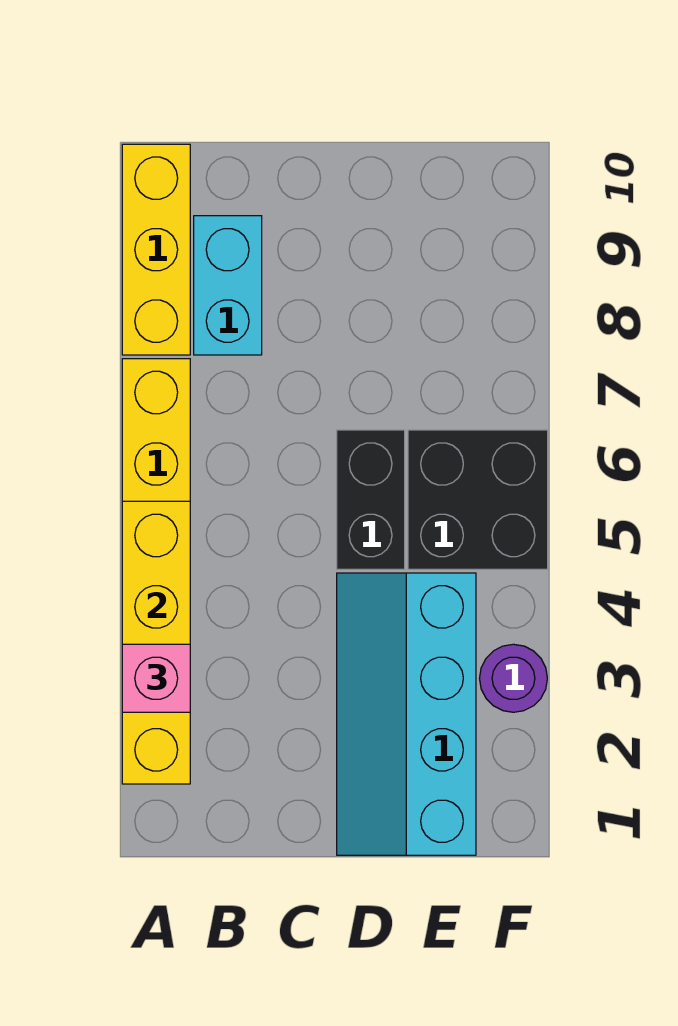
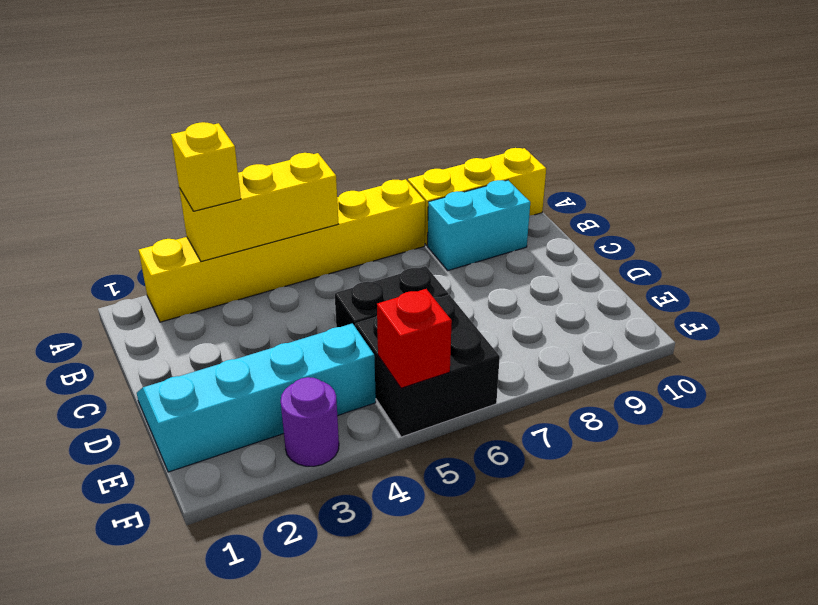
pink 1x1 brick [122,644,190,712] -> yellow 1x1 brick [171,122,241,211]
none -> red 1x1 brick [377,289,452,388]

